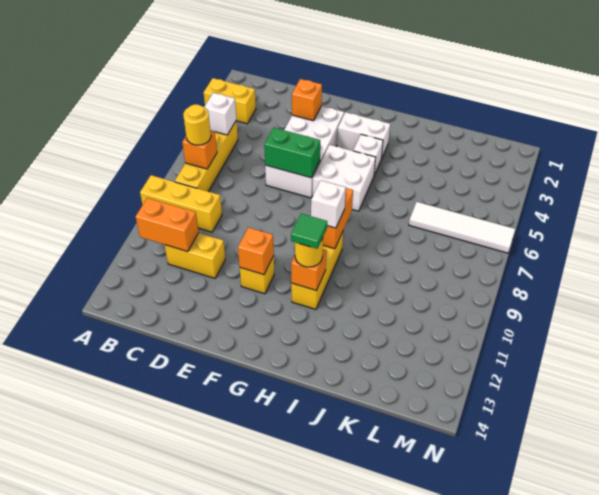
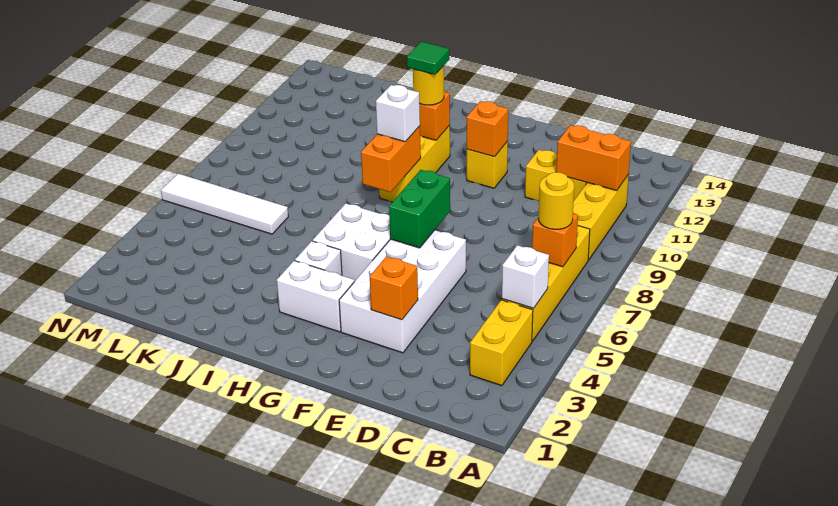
yellow 1x2 brick [204,78,256,124] -> yellow 1x2 brick turned to [470,300,533,386]
yellow 1x3 brick [140,175,222,232] -> yellow 1x3 brick turned to [573,174,629,260]
green 1x2 brick [264,128,320,178] -> green 1x2 brick turned to [389,170,450,248]

